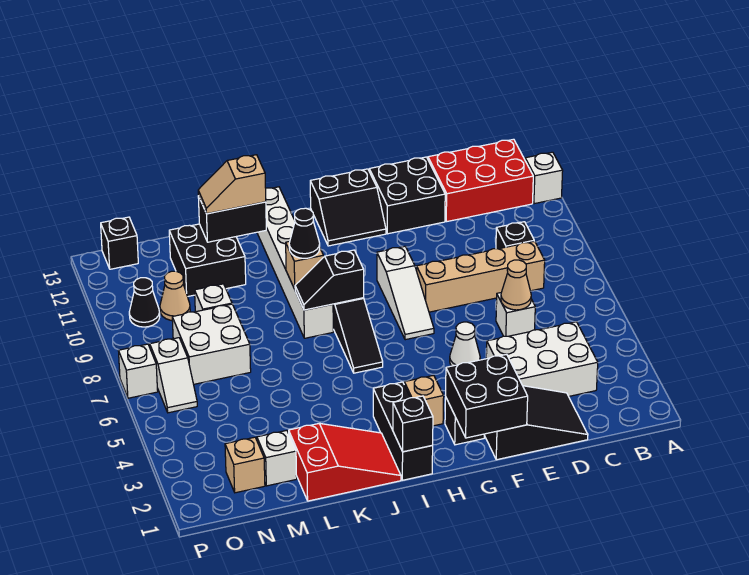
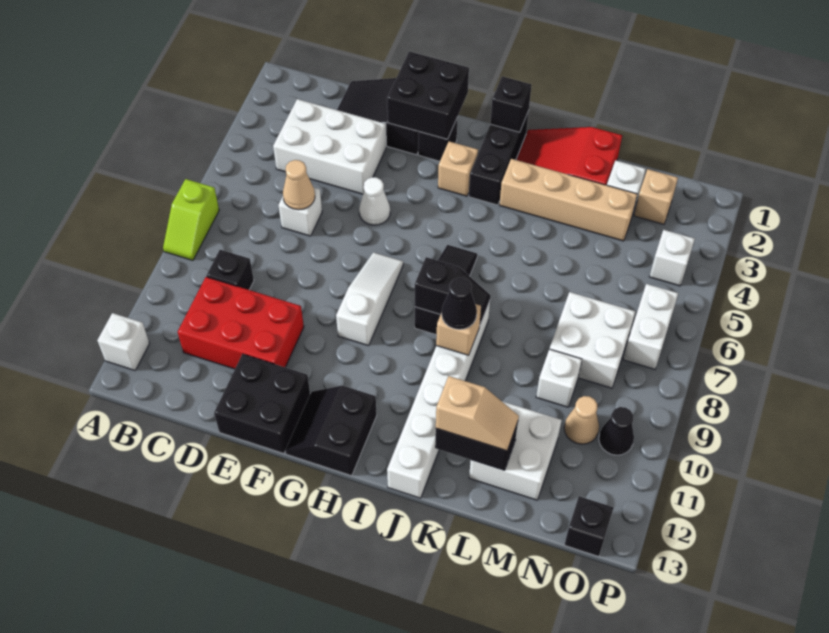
none -> lime 1x2 slope [163,179,219,260]
red 2x3 brick [428,139,533,222] -> red 2x3 brick moved to [178,277,304,369]
tan 1x4 brick [417,241,545,312] -> tan 1x4 brick moved to [500,159,637,241]
black 2x2 slope [310,169,386,246] -> black 2x2 slope turned to [285,386,377,476]
black 2x2 brick [169,224,246,297] -> white 2x2 brick [469,401,562,500]
white 1x2 slope [150,338,197,413] -> white 1x2 brick [623,284,678,369]
white 1x1 brick [119,344,158,398] -> white 1x1 brick moved to [649,230,695,286]

